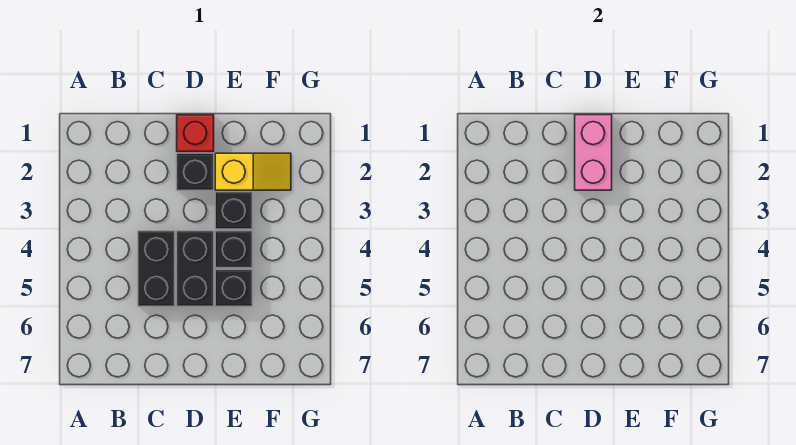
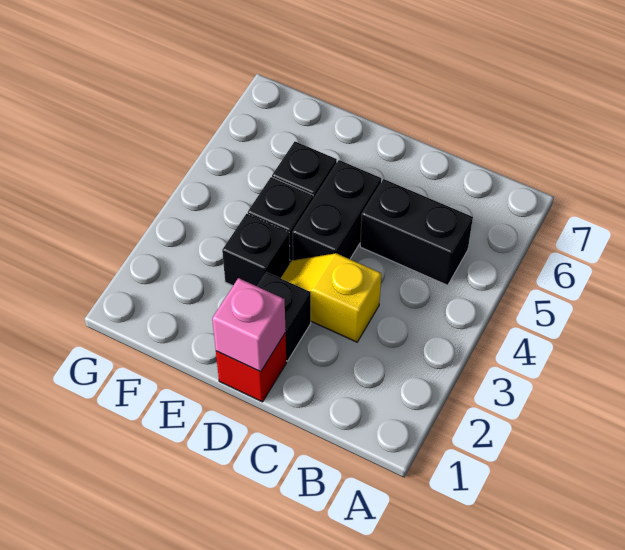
black 1x2 brick [138,231,175,306] -> black 1x2 brick turned to [360,179,473,285]
pink 1x2 brick [575,115,612,190] -> pink 1x1 brick [212,278,286,372]
yellow 1x2 slope [215,153,291,190] -> yellow 1x2 slope moved to [281,253,381,342]

